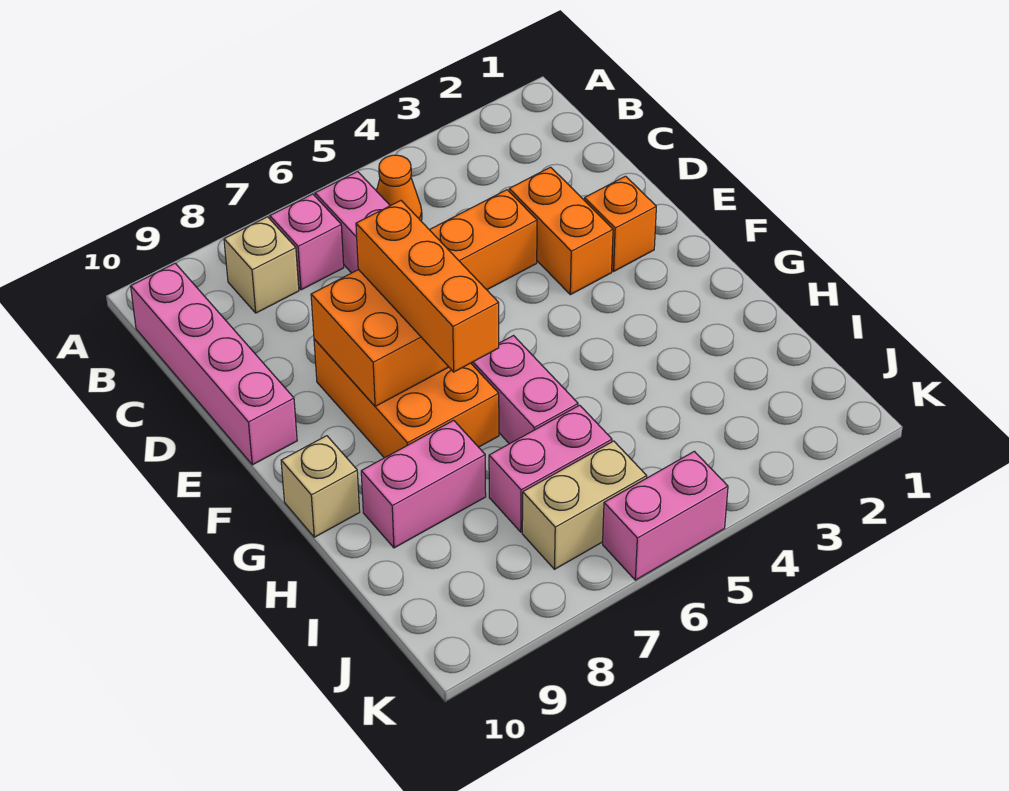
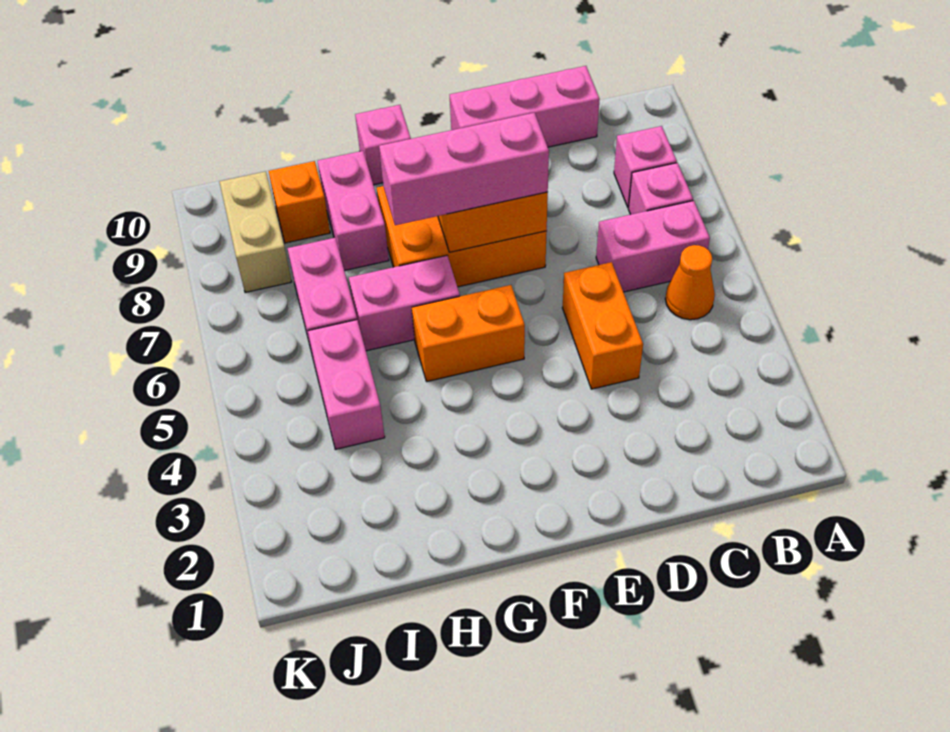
tan 1x1 brick [224,217,299,313] -> pink 1x1 brick [614,126,677,208]
pink 1x4 brick [131,263,297,465] -> pink 1x3 brick [450,66,600,147]
orange 1x2 brick [509,167,613,295] -> orange 1x2 brick moved to [412,285,525,382]
orange 1x1 brick [584,176,656,271] -> orange 1x1 brick moved to [269,161,330,243]
orange 1x3 brick [356,201,499,372] -> pink 1x3 brick [379,113,549,225]
tan 1x1 brick [281,436,360,537] -> pink 1x1 brick [355,105,411,185]
tan 1x2 brick [522,441,647,569] -> tan 1x2 brick moved to [220,172,292,293]
pink 1x2 brick [603,451,728,580] -> pink 1x2 brick moved to [308,320,385,449]

